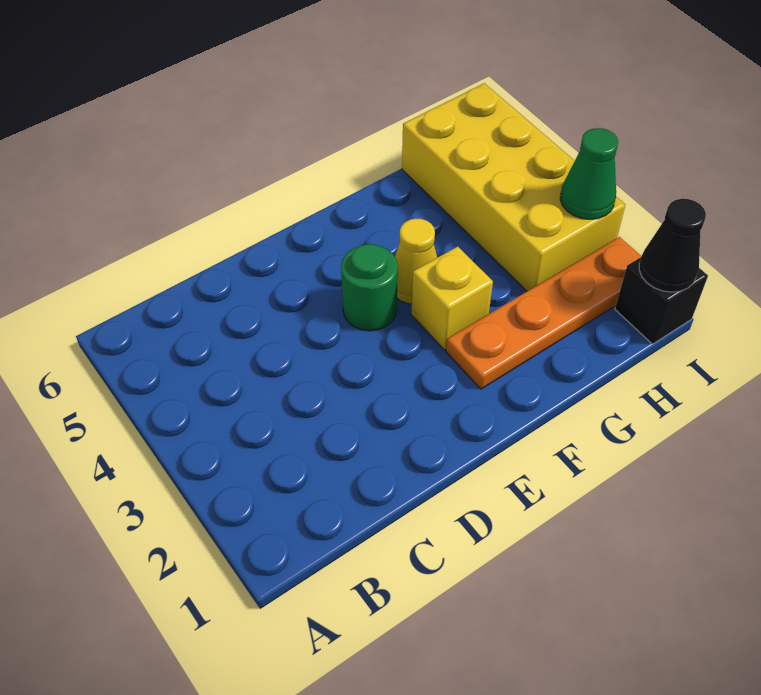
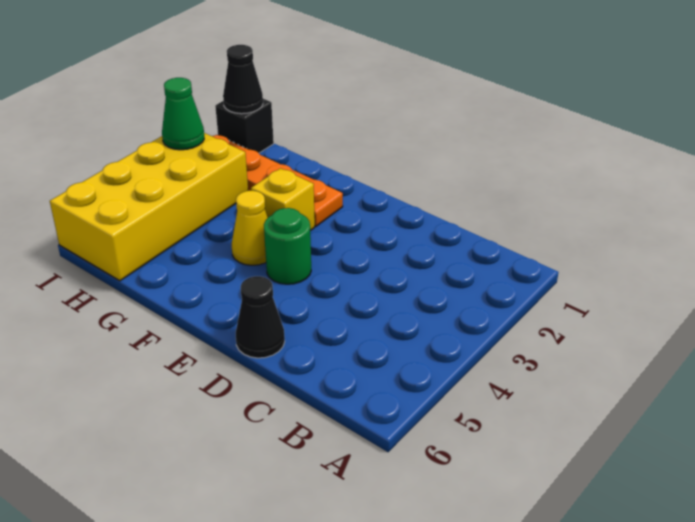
none -> black 1x1 cone [236,276,285,358]

